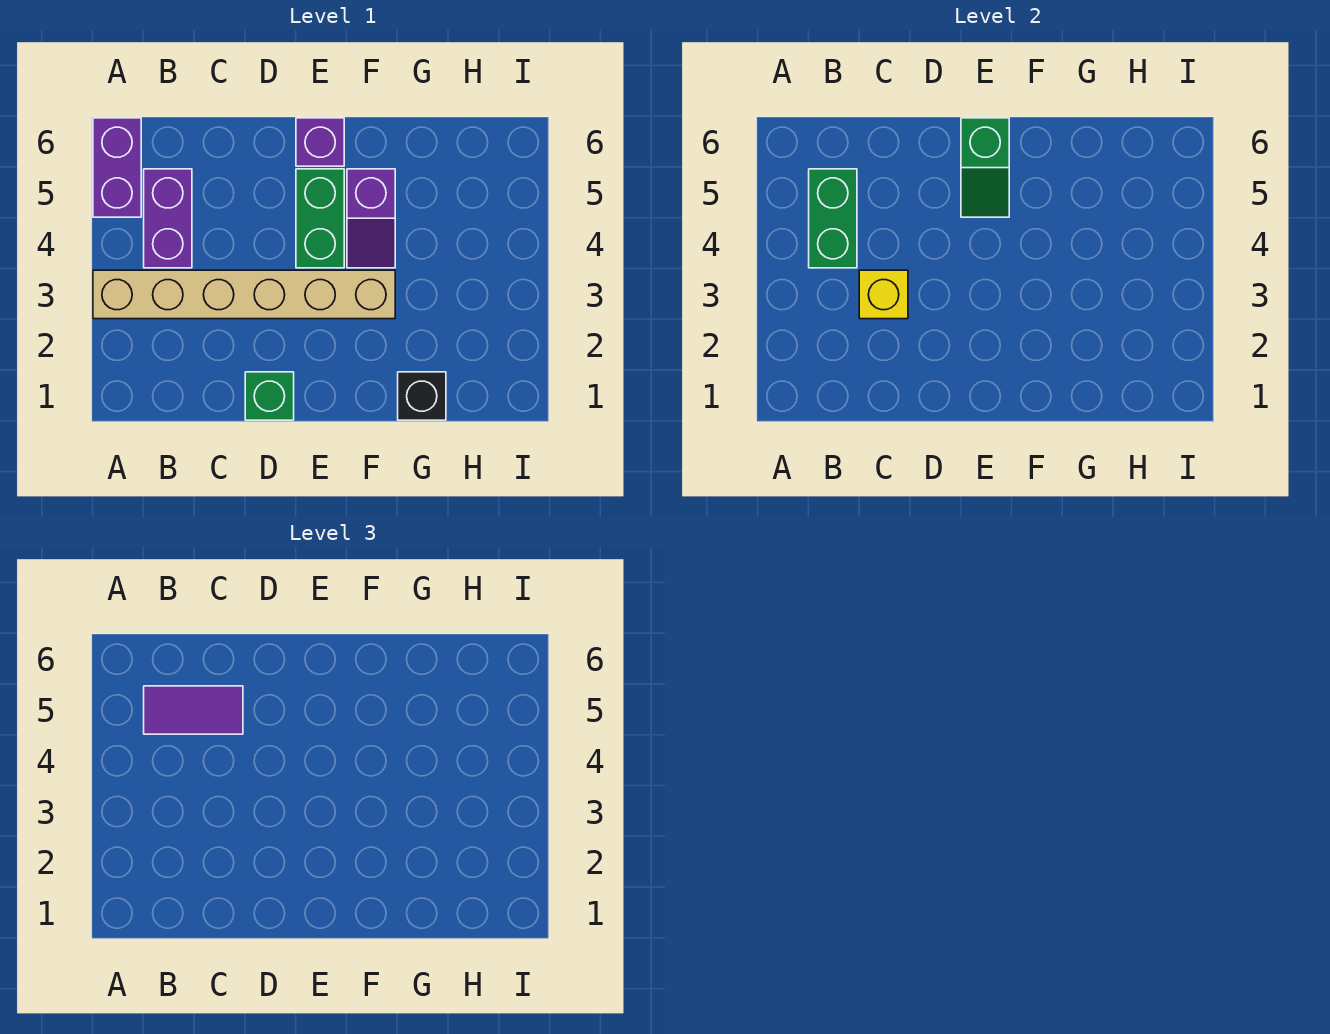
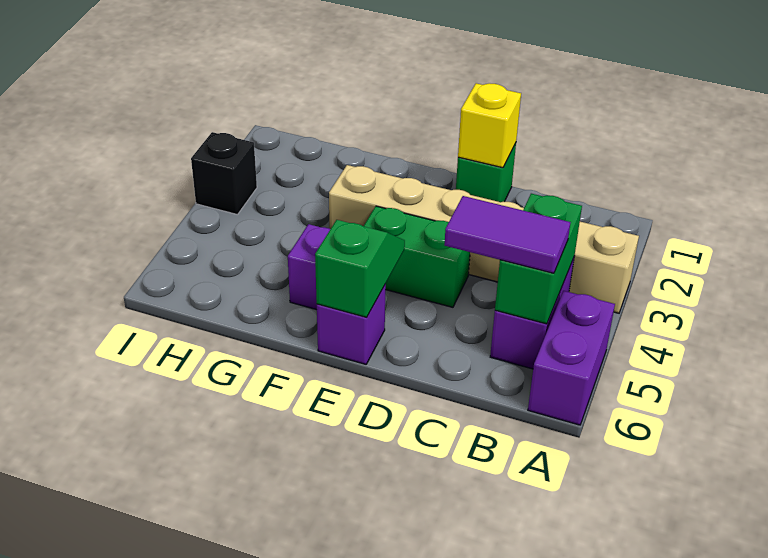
yellow 1x1 brick [859,270,908,319] -> yellow 1x1 brick moved to [458,83,521,168]
green 1x2 brick [296,169,344,268] -> green 1x2 brick turned to [364,206,470,307]
black 1x1 brick [398,372,446,420] -> black 1x1 brick moved to [191,132,257,215]

